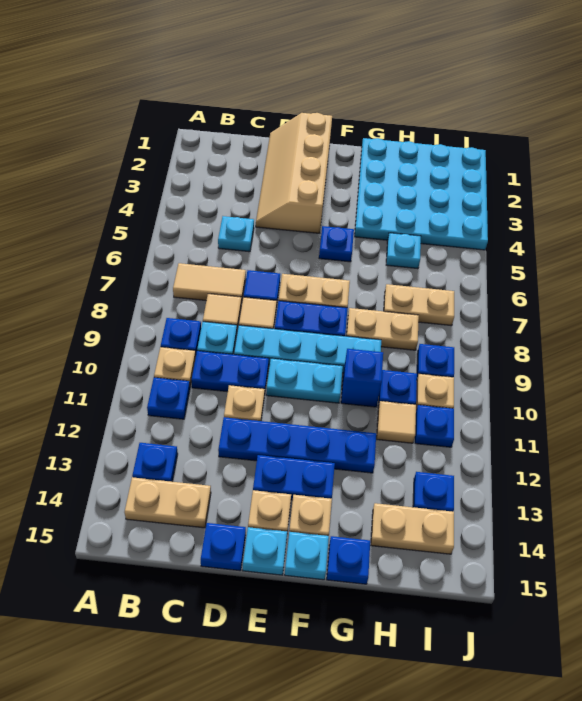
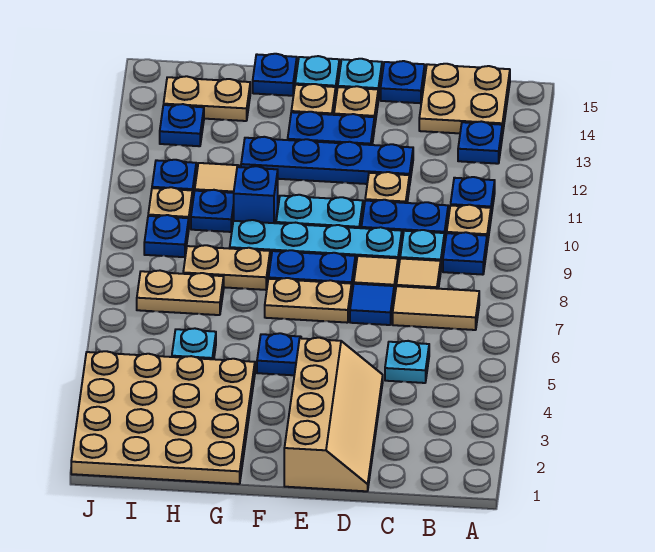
tan 1x2 plate [125,477,211,528] -> tan 2x2 plate [419,64,510,136]
cyan 4x4 plate [355,138,488,250] -> tan 4x4 plate [71,351,255,484]

